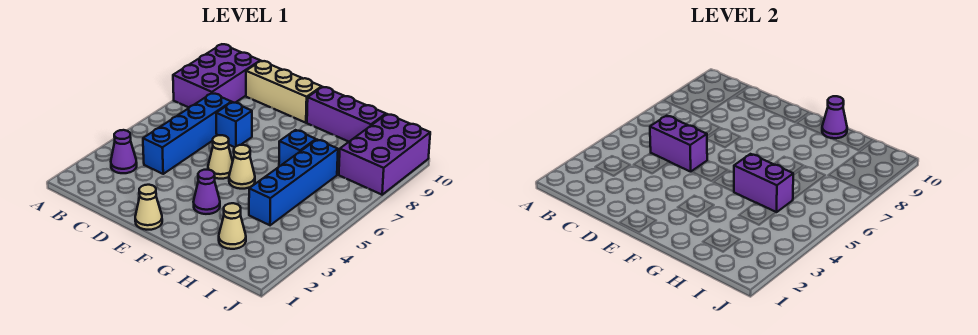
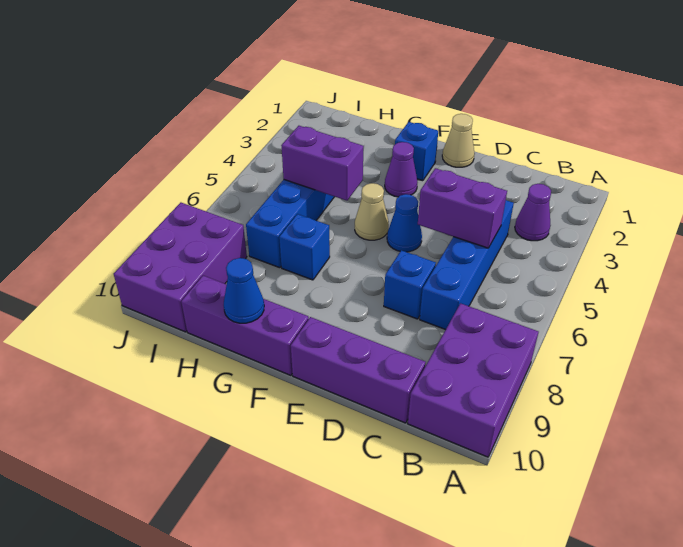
tan 1x3 brick [246,61,322,123] -> purple 1x3 brick [291,317,426,423]
tan 1x1 cone [208,135,233,179] -> blue 1x1 cone [387,194,422,252]
none -> blue 1x1 brick [395,122,438,181]
purple 1x1 cone [822,96,847,138] -> blue 1x1 cone [224,258,264,323]
tan 1x1 cone [219,203,246,249] -> none

